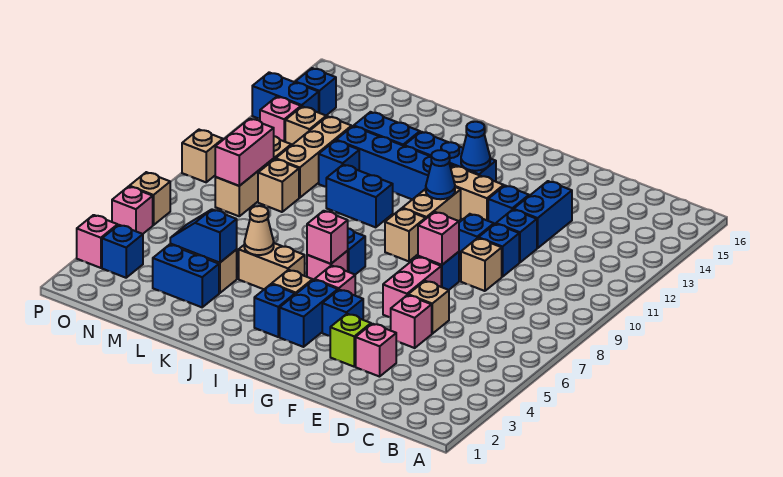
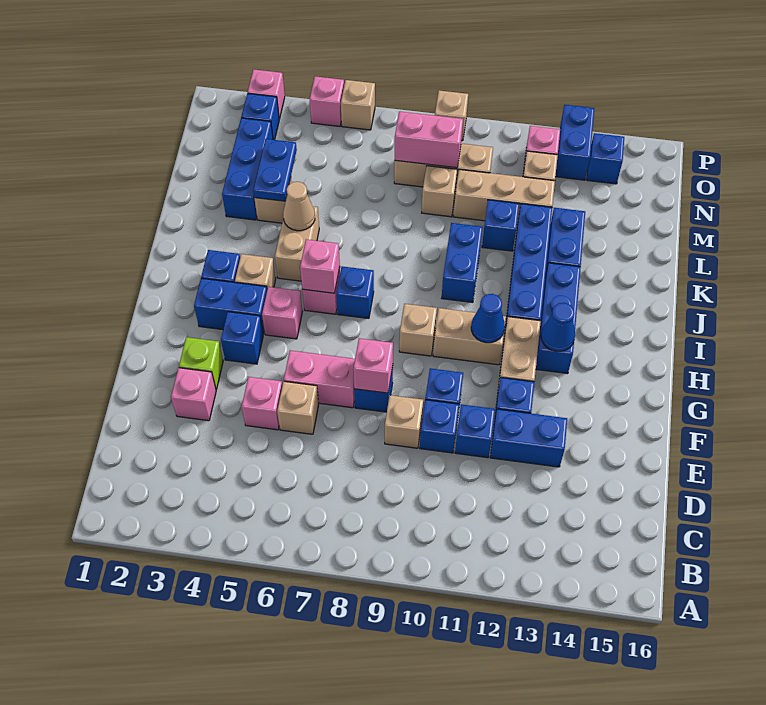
blue 1x2 brick [153,245,219,307] -> blue 1x3 brick [222,118,273,220]
blue 1x2 slope [170,209,237,263] -> blue 1x2 plate [253,139,297,201]

